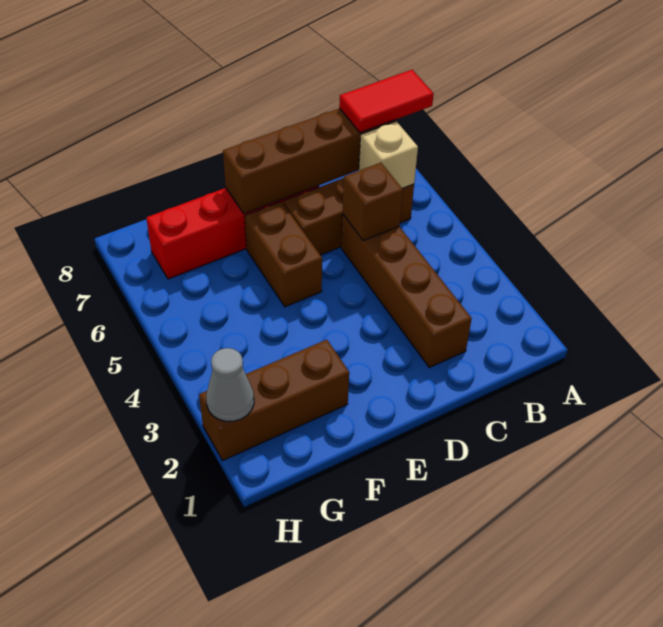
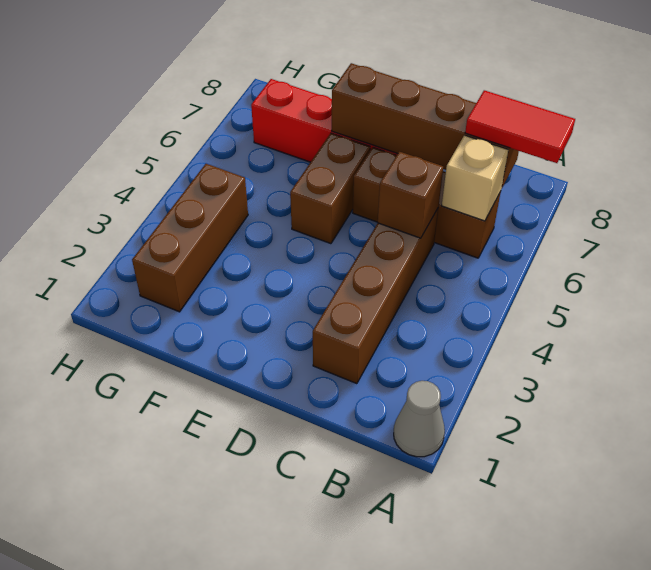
brown 1x3 brick [199,340,349,460] -> brown 1x3 brick turned to [132,164,248,312]
grey 1x1 cone [206,348,254,421] -> grey 1x1 cone moved to [394,381,445,457]

